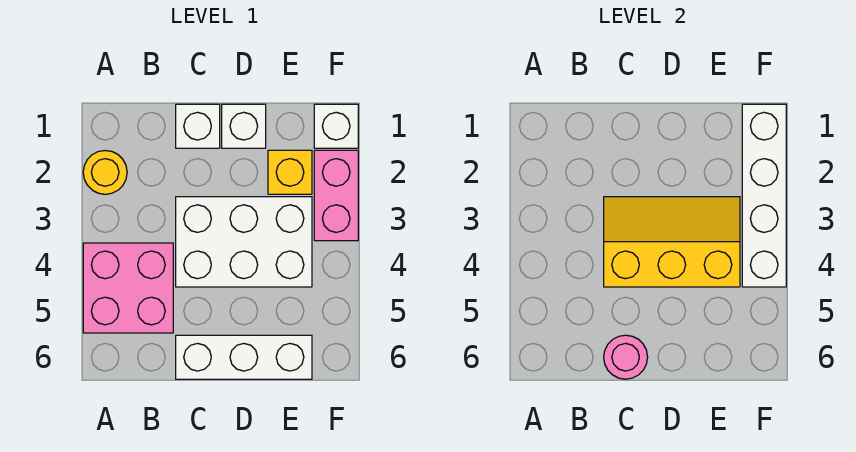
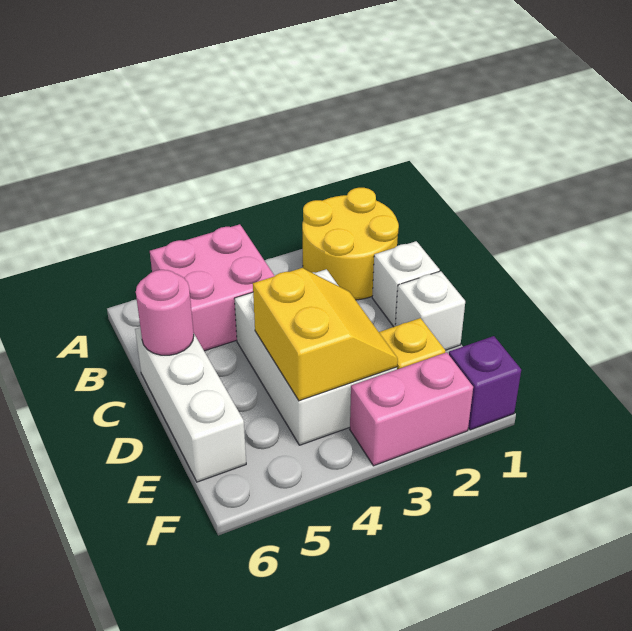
yellow 1x1 round brick [83,151,127,194] -> yellow 2x2 round brick [302,188,399,300]
yellow 2x3 slope [604,197,740,287] -> yellow 2x2 slope [253,268,398,401]
white 1x1 brick [314,104,358,148] -> purple 1x1 brick [449,336,521,430]
white 1x4 brick [742,104,786,287] -> none

